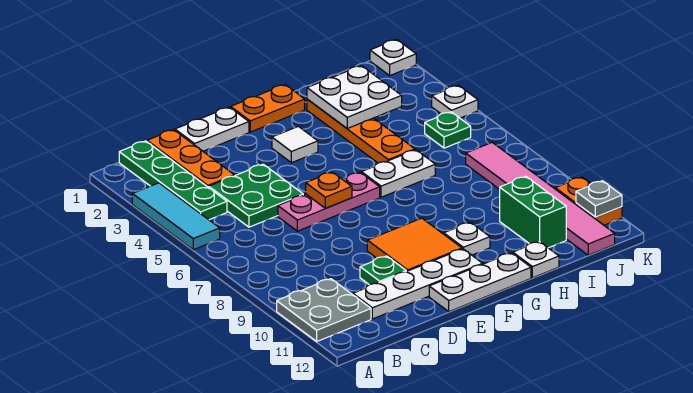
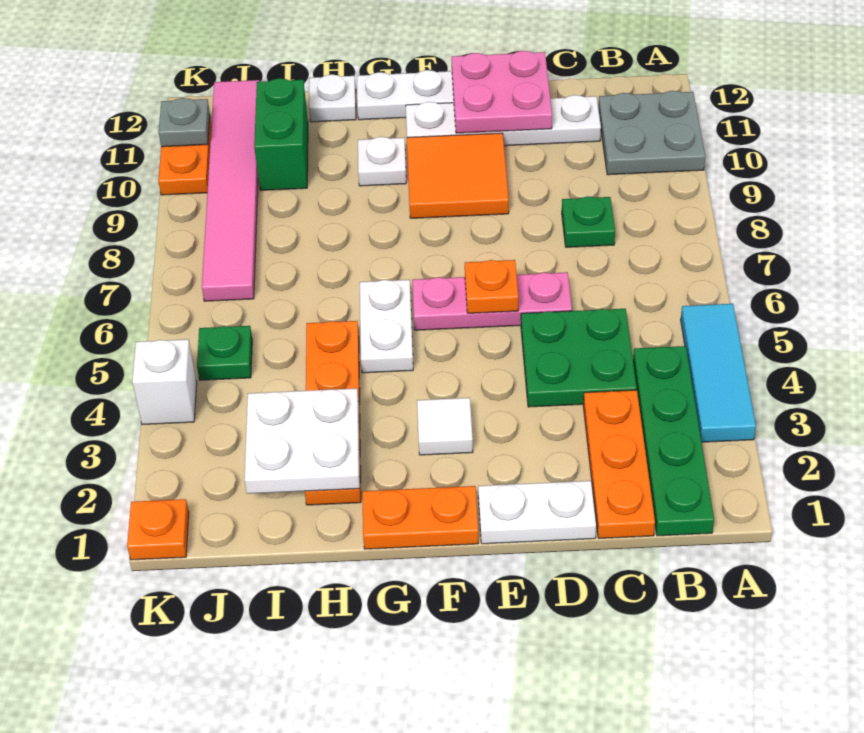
green 1x1 plate [360,256,406,285] -> green 1x1 plate moved to [562,196,615,247]
none -> pink 2x2 plate [452,51,552,133]
white 1x2 plate [361,150,435,197] -> white 1x2 plate turned to [360,280,413,373]
white 1x1 plate [370,39,416,75] -> orange 1x1 plate [127,499,189,560]
white 1x1 plate [432,85,478,118] -> white 1x1 brick [132,339,197,425]

